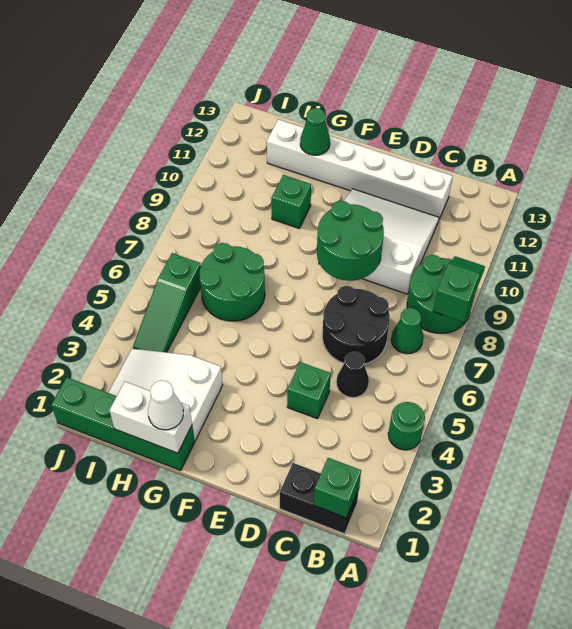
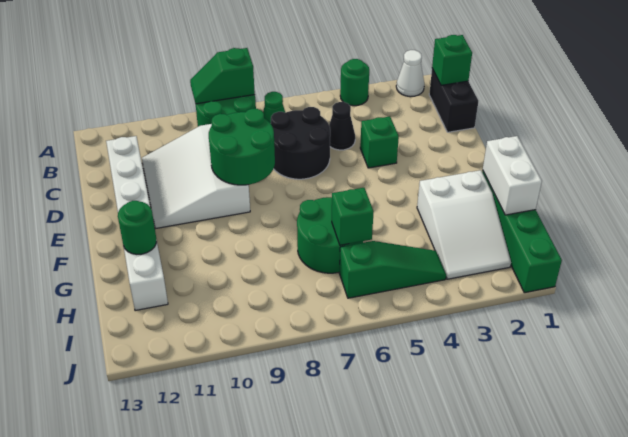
white 1x1 cone [148,380,183,430] -> white 1x1 cone moved to [396,50,424,97]
green 1x1 brick [271,175,311,228] -> green 1x1 brick moved to [332,188,374,245]
green 1x1 cone [300,108,330,155] -> green 1x1 round brick [118,201,156,254]

